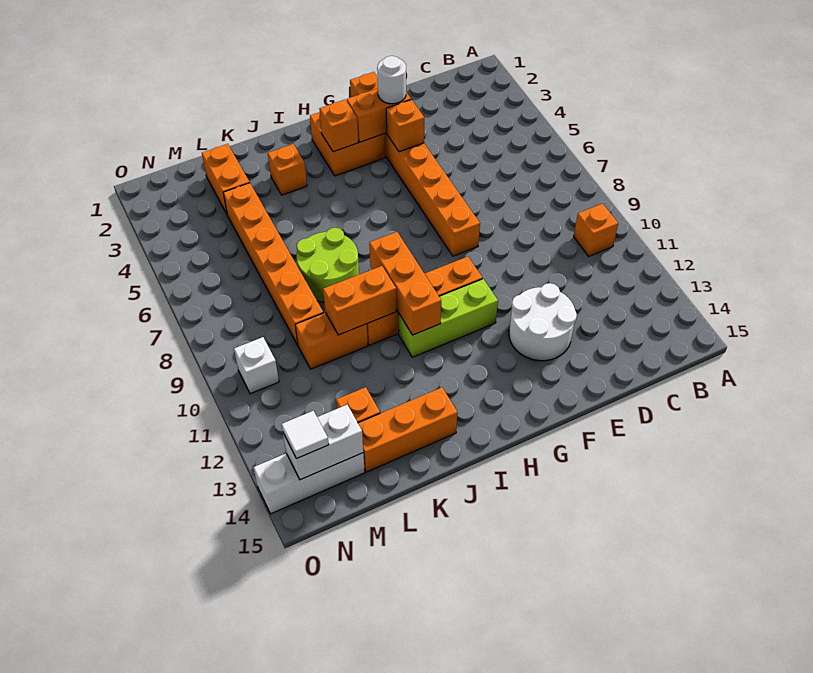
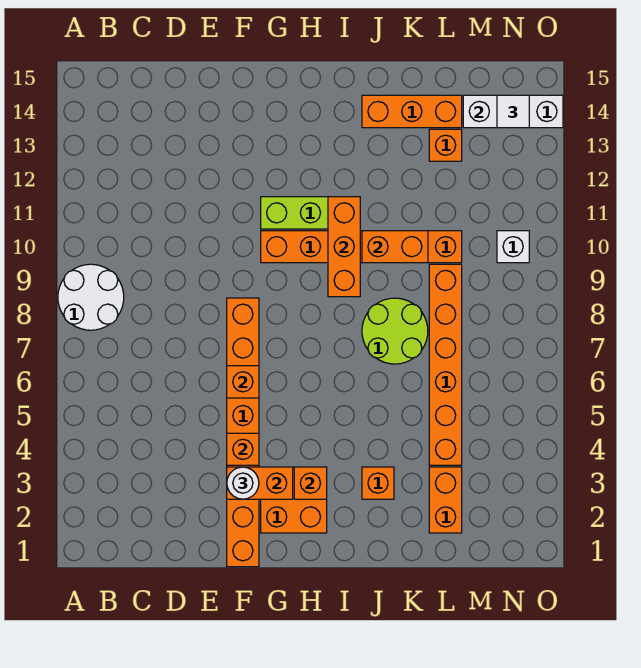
orange 1x1 brick [574,204,618,256] -> orange 1x1 brick moved to [227,366,259,398]
white 2x2 round brick [509,283,577,361] -> white 2x2 round brick moved to [58,264,124,330]

